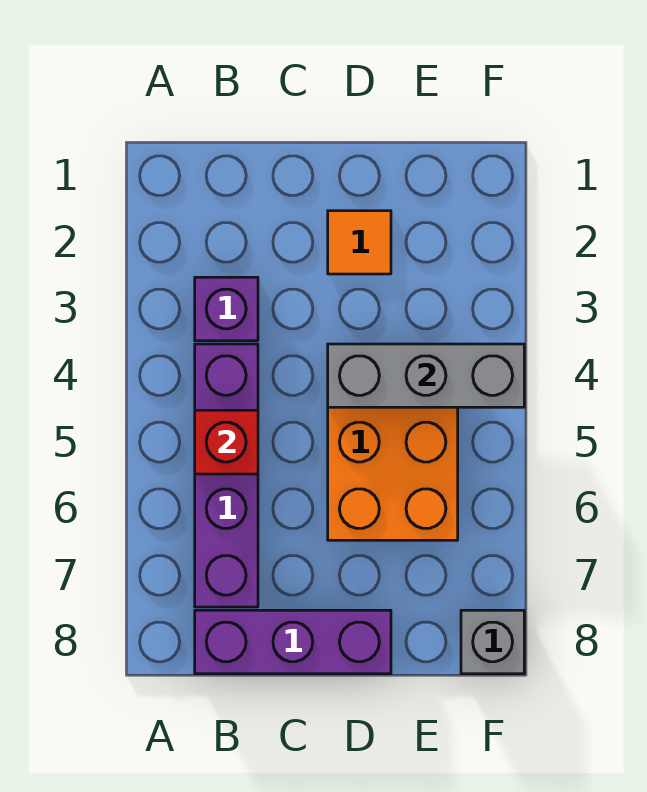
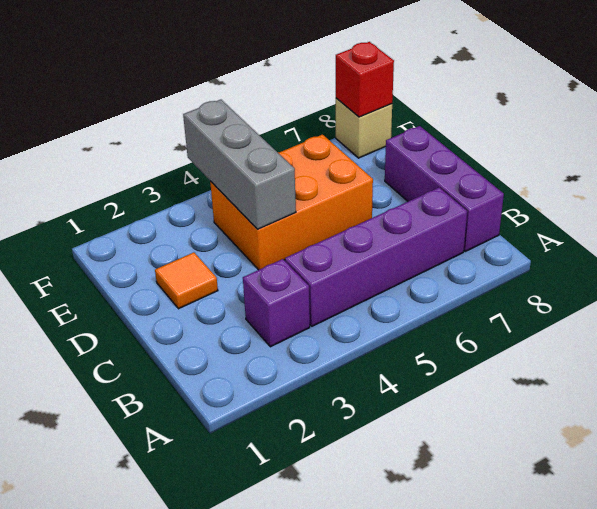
red 1x1 brick [195,410,258,474] -> red 1x1 brick moved to [336,42,394,117]
grey 1x1 brick [461,610,524,674] -> tan 1x1 brick [336,98,392,158]

